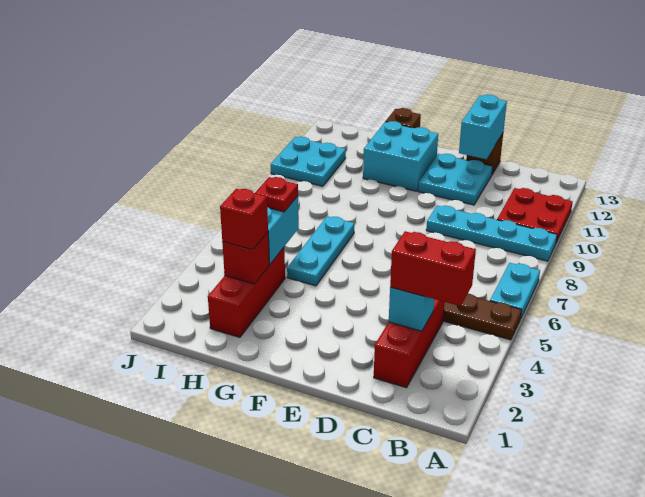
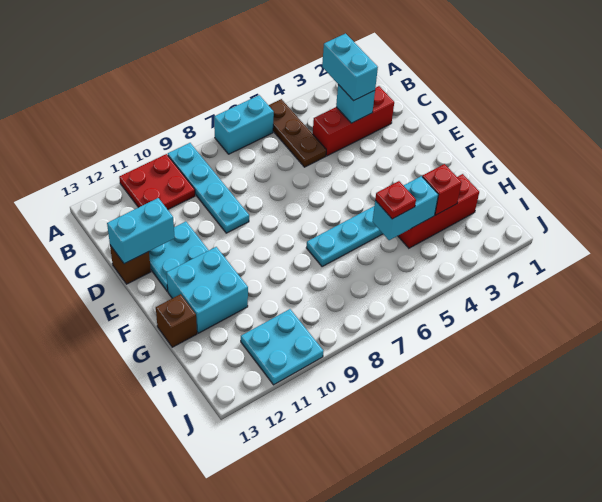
cyan 1x2 plate [490,263,540,318] -> cyan 1x2 brick [214,95,274,154]
red 1x2 brick [390,231,476,306] -> cyan 1x2 brick [322,34,378,101]
red 1x1 brick [220,189,268,250] -> none

